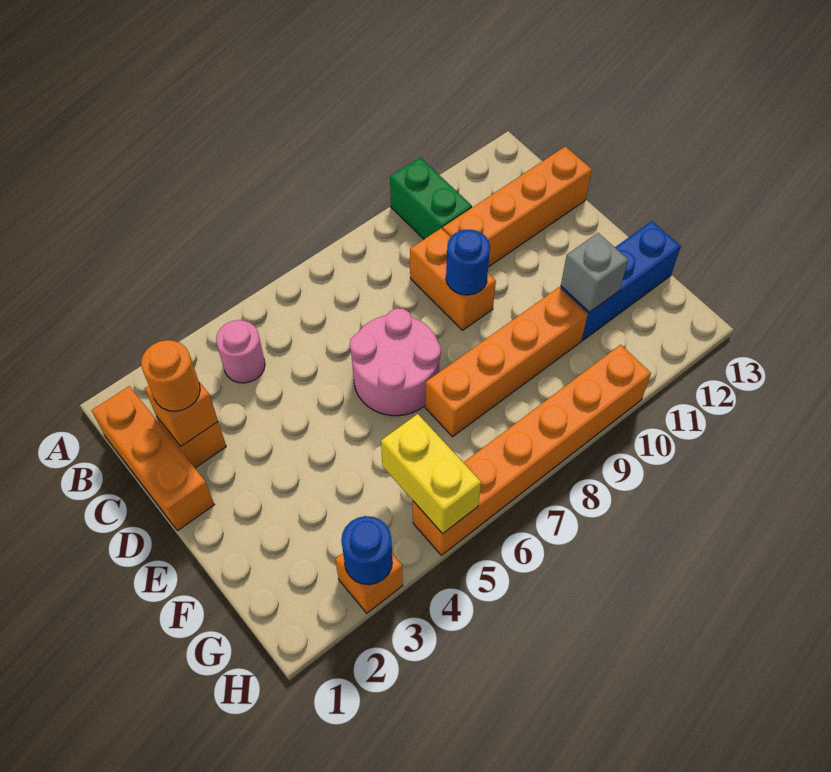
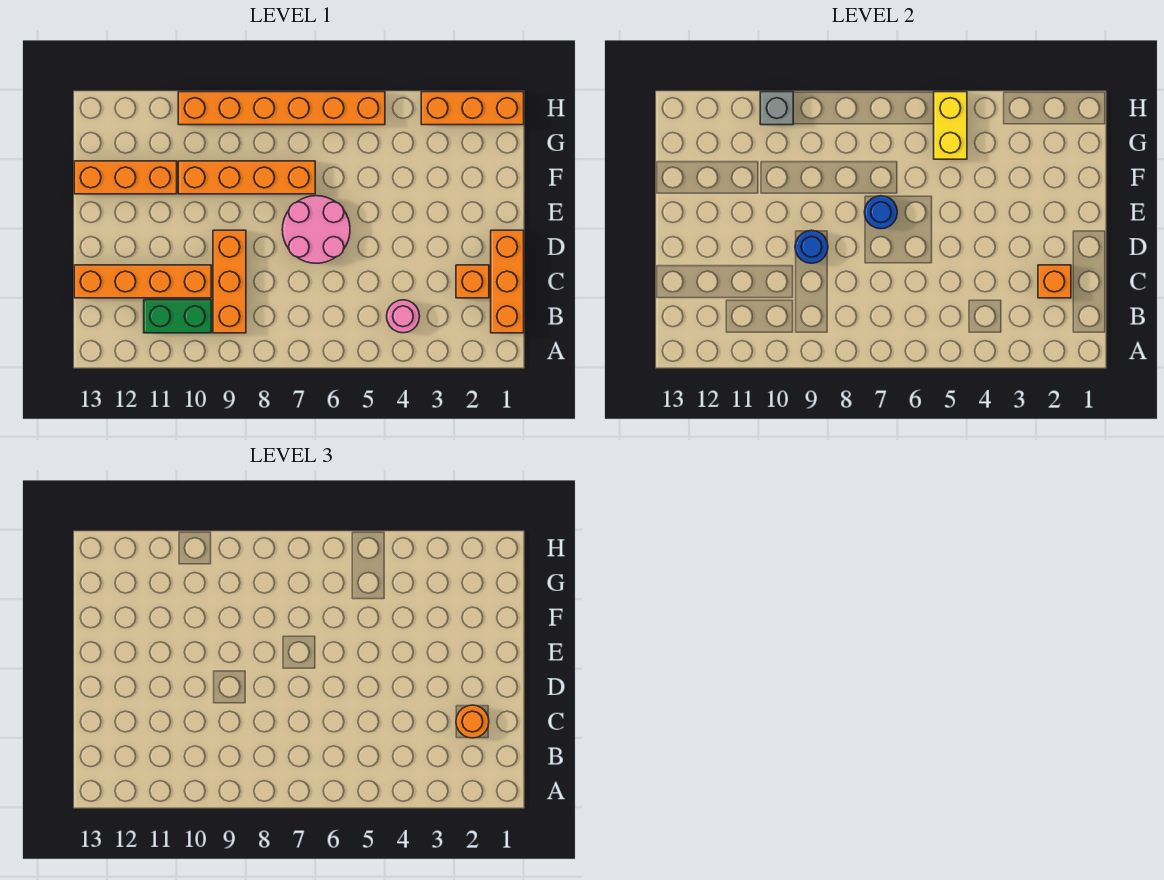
green 1x2 brick [390,157,472,239] -> green 1x2 brick turned to [144,300,211,333]
orange 1x2 brick [410,228,496,330] -> orange 1x3 brick [213,230,246,333]
blue 1x3 brick [560,221,681,340] -> orange 1x3 brick [74,161,177,194]
grey 1x1 brick [561,233,628,313] -> grey 1x1 brick moved to [760,92,793,125]
orange 1x1 brick [335,553,403,613] -> orange 1x3 brick [421,92,524,125]
blue 1x1 round brick [341,516,392,585] -> blue 1x1 round brick moved to [864,196,897,229]

